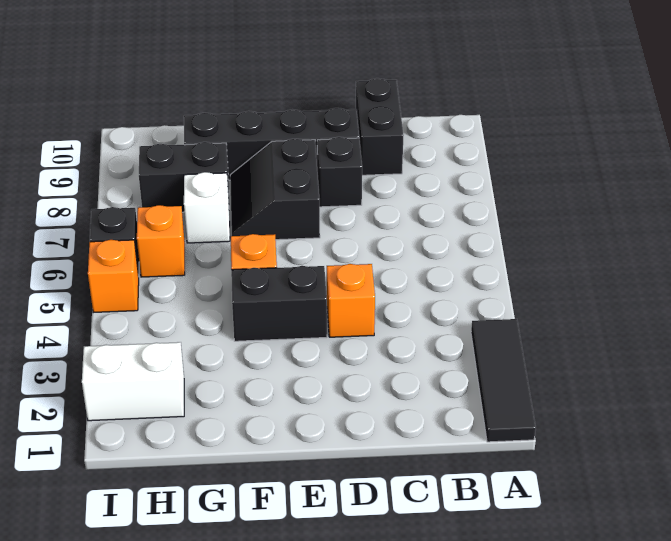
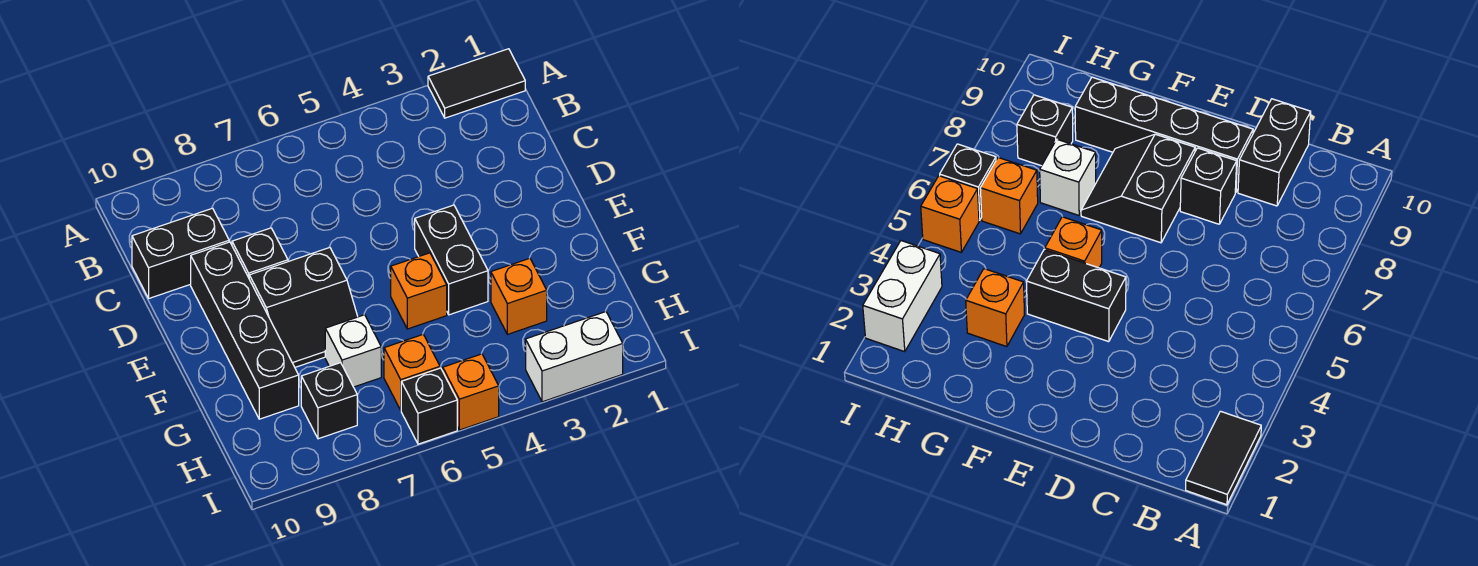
black 1x3 tile [471,319,536,442] -> black 1x2 tile [428,49,525,118]
orange 1x1 brick [327,264,375,337] -> orange 1x1 brick moved to [491,258,547,334]
black 1x2 brick [139,142,229,212] -> black 1x1 brick [301,363,357,439]
white 1x2 brick [82,342,184,421] -> white 1x2 brick turned to [526,311,623,402]

